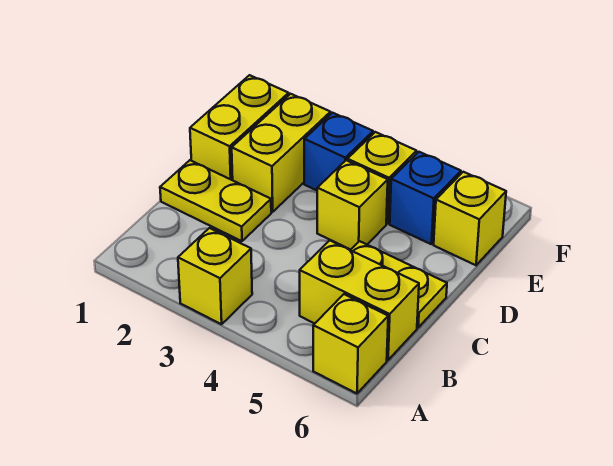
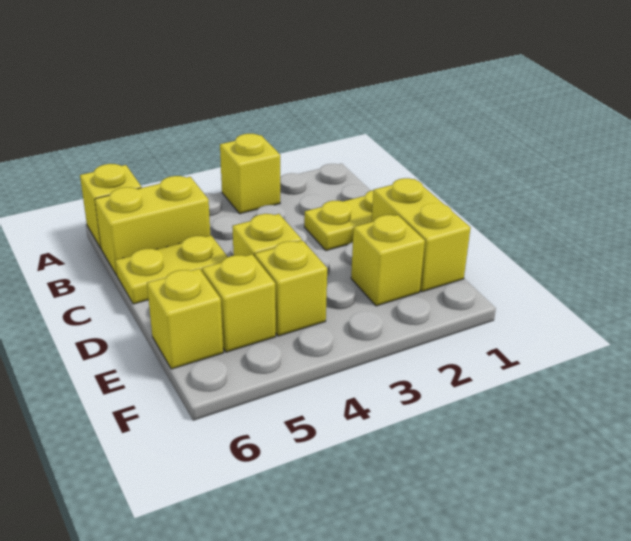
yellow 1x2 brick [232,94,331,212] -> yellow 1x1 brick [351,215,425,306]
blue 1x1 brick [304,113,373,190] -> none
blue 1x1 brick [390,152,461,244] -> yellow 1x1 brick [202,254,276,352]

